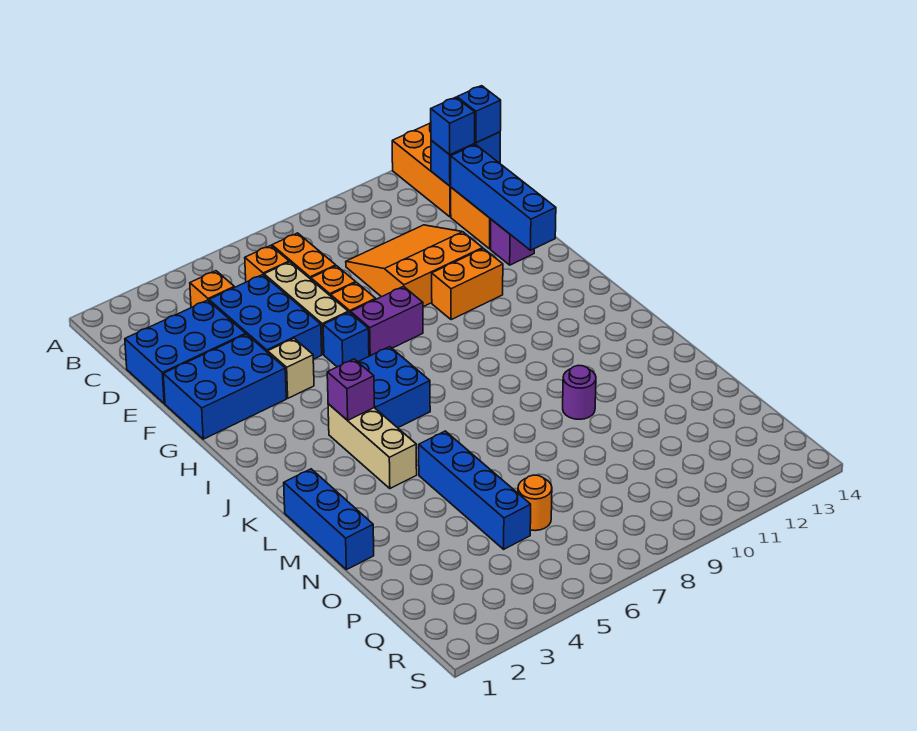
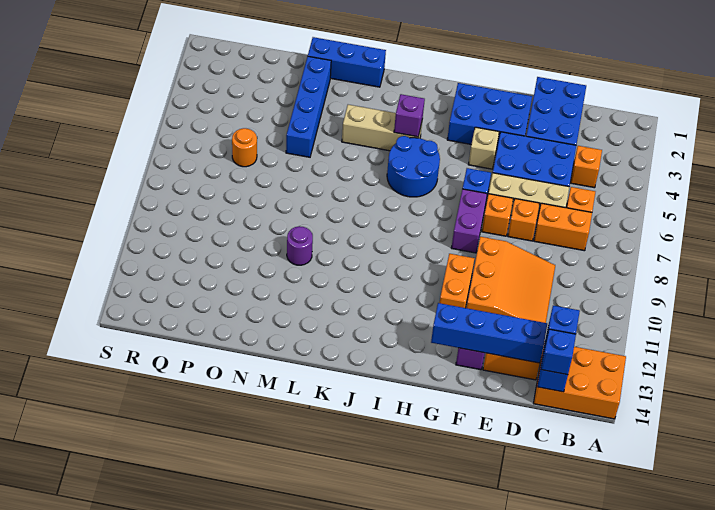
blue 2x3 brick [163,334,286,439] -> blue 2x3 brick turned to [447,83,532,147]
blue 2x2 brick [359,347,430,428] -> blue 2x2 round brick [387,136,440,197]
blue 1x4 brick [419,431,531,549] -> blue 1x4 brick turned to [286,56,331,157]

